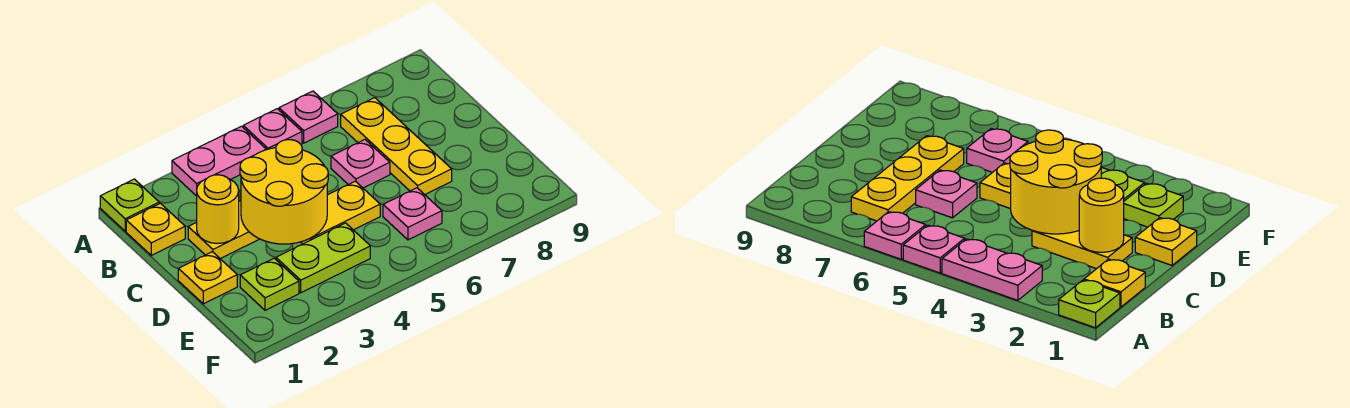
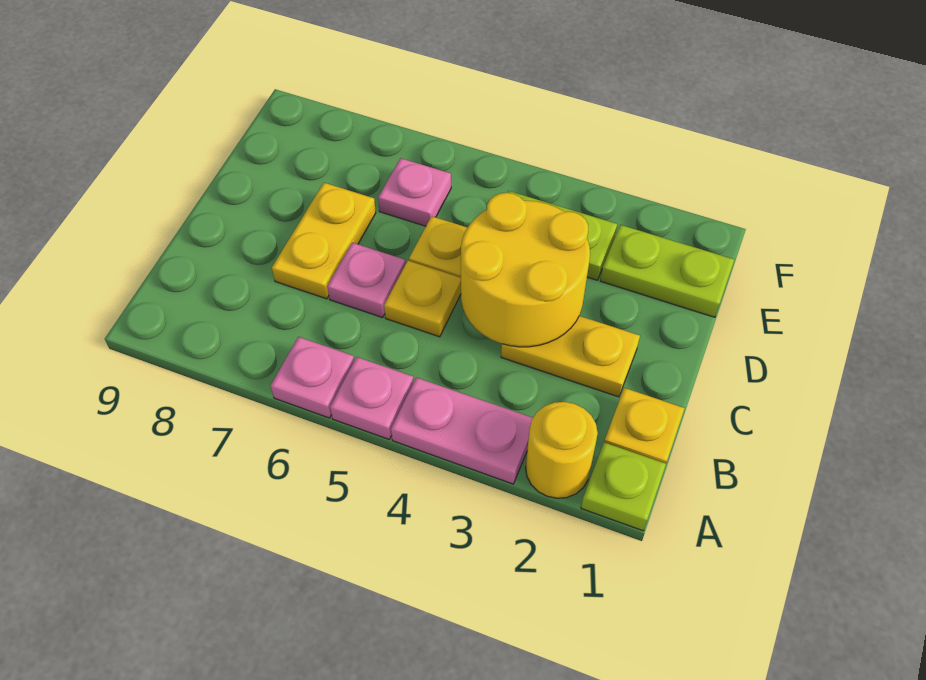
yellow 1x3 plate [341,98,452,194] -> yellow 1x2 plate [272,183,376,299]
yellow 1x1 round brick [197,175,239,244] -> yellow 1x1 round brick moved to [526,402,598,498]
yellow 1x1 plate [178,252,237,304] -> yellow 1x1 plate moved to [384,261,461,337]
lime 1x1 plate [240,258,299,310] -> lime 1x2 plate [600,225,734,317]

